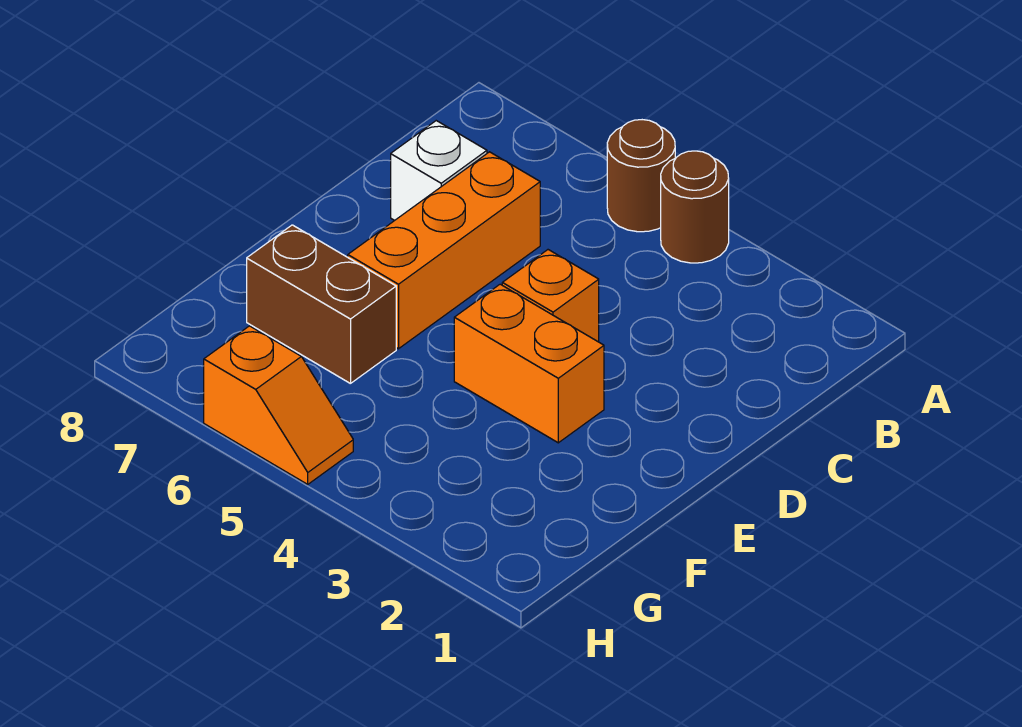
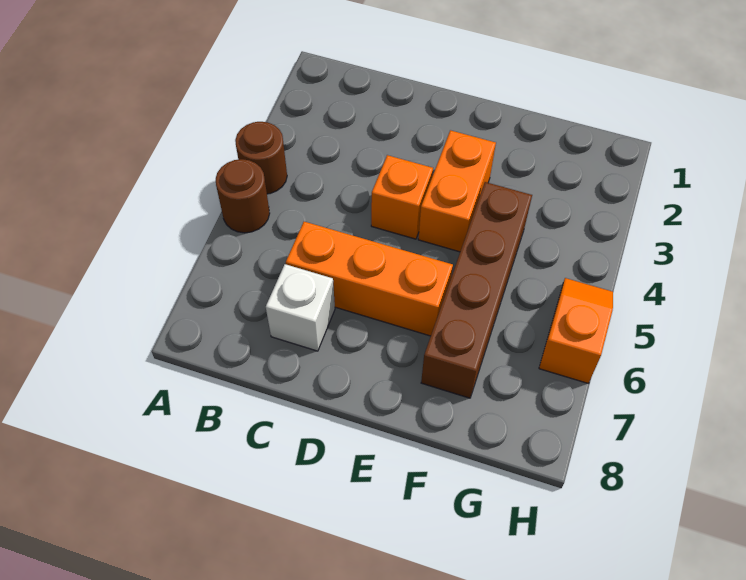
brown 1x2 brick [247,225,396,384] -> brown 1x4 brick [421,182,532,398]

